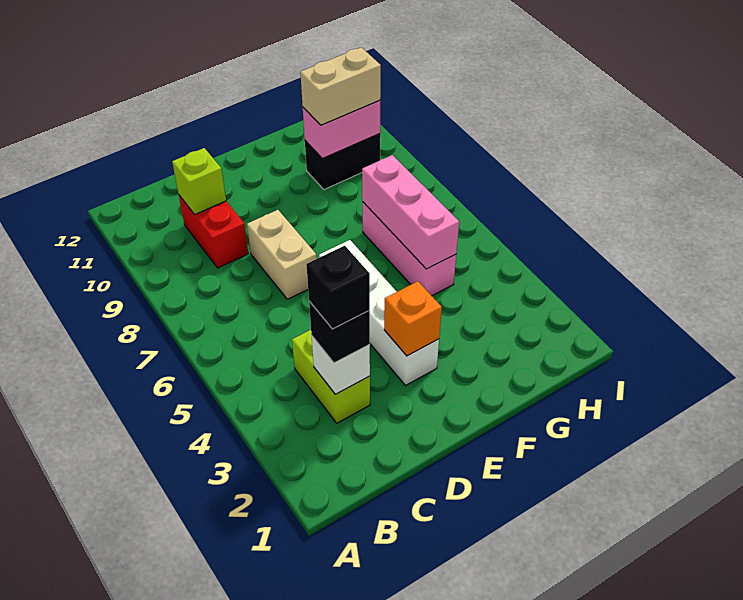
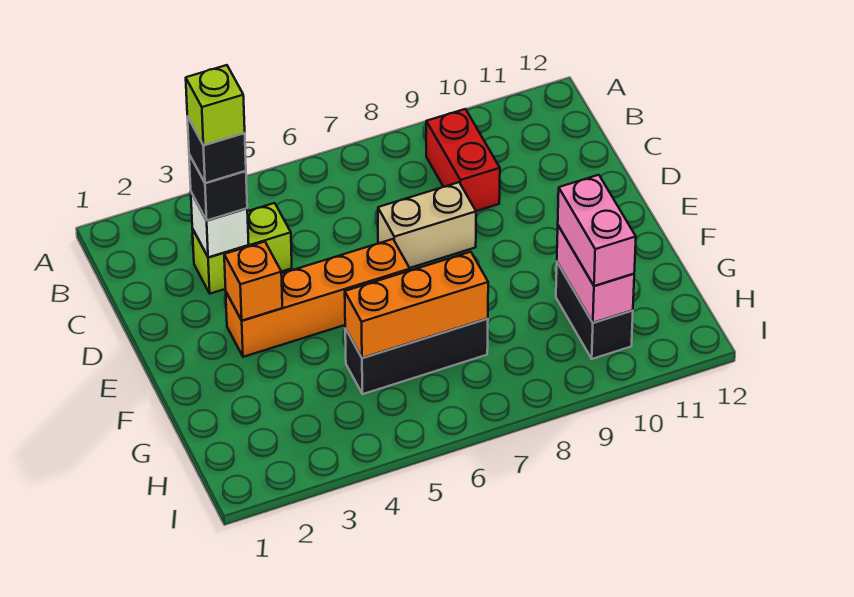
red 1x2 brick [179,195,248,268] -> red 1x2 brick turned to [426,109,500,211]
lime 1x1 brick [172,148,226,214] -> lime 1x1 brick moved to [186,65,245,145]
white 1x4 brick [319,240,439,386] -> orange 1x4 brick [226,239,410,357]
pink 1x3 brick [363,202,456,296] -> black 1x3 brick [345,319,488,394]
pink 1x3 brick [362,155,459,269] -> orange 1x3 brick [345,252,488,358]
tan 1x2 brick [300,47,381,125] -> pink 1x2 brick [558,175,636,286]

